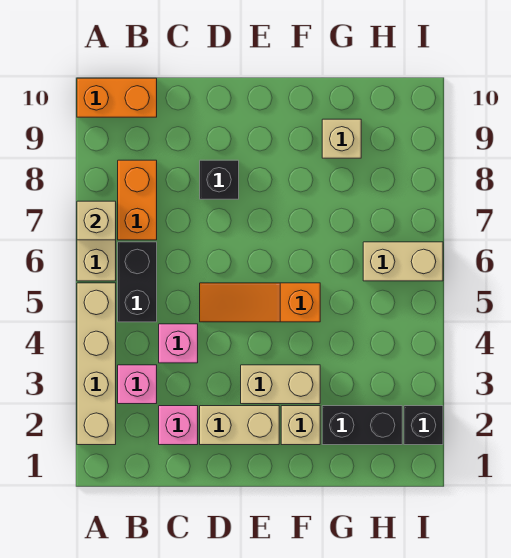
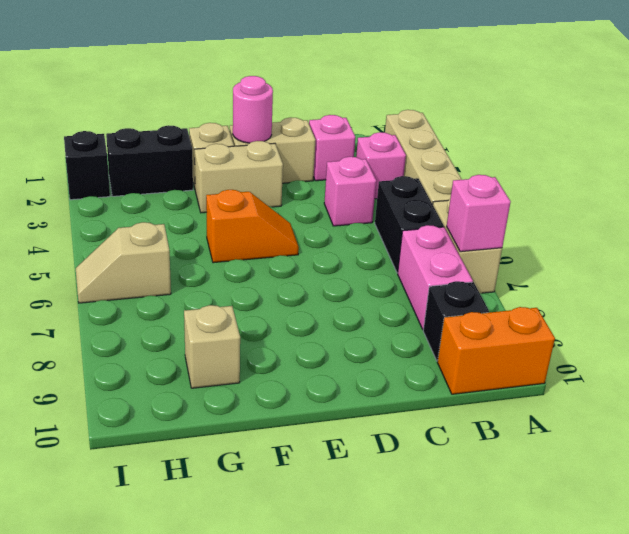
tan 1x1 brick [77,201,116,240] -> pink 1x1 brick [447,175,511,252]
orange 1x2 brick [118,160,157,240] -> pink 1x2 brick [398,225,473,329]
orange 1x3 slope [200,283,320,322] -> orange 1x2 slope [206,190,299,263]
black 1x1 brick [200,160,239,199] -> black 1x1 brick moved to [423,281,489,361]
none -> pink 1x1 round brick [233,76,273,143]
tan 1x2 brick [363,242,443,281] -> tan 1x2 slope [76,222,171,303]

